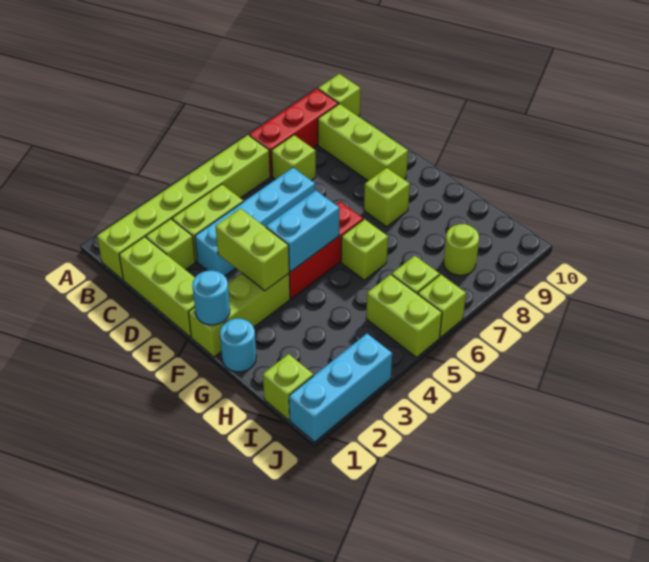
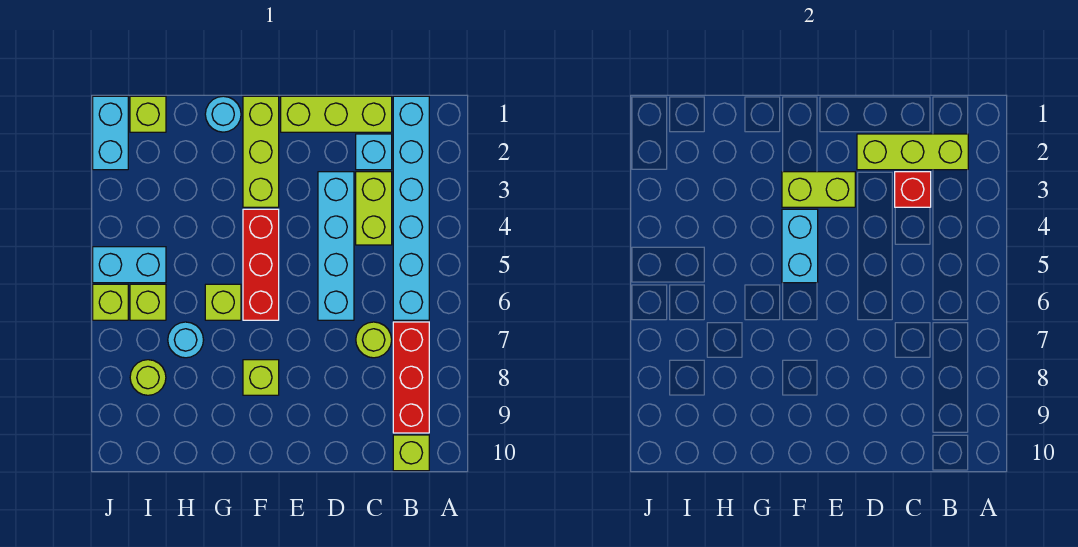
lime 1x6 brick [97,135,270,280] -> cyan 1x6 brick [393,96,429,320]
lime 1x1 brick [146,219,195,270] -> cyan 1x1 brick [356,134,392,170]
none -> red 1x1 brick [895,172,931,207]
lime 1x1 brick [271,135,316,181] -> lime 1x1 round brick [356,322,392,358]
lime 1x3 brick [318,104,408,181] -> lime 1x3 brick moved to [857,134,968,170]
cyan 1x1 round brick [192,271,230,325] -> cyan 1x1 round brick moved to [168,322,203,358]
lime 1x2 brick [366,274,442,357] -> cyan 1x2 brick [93,247,166,283]
cyan 1x3 brick [289,334,392,442] -> cyan 1x2 brick [93,96,128,170]

